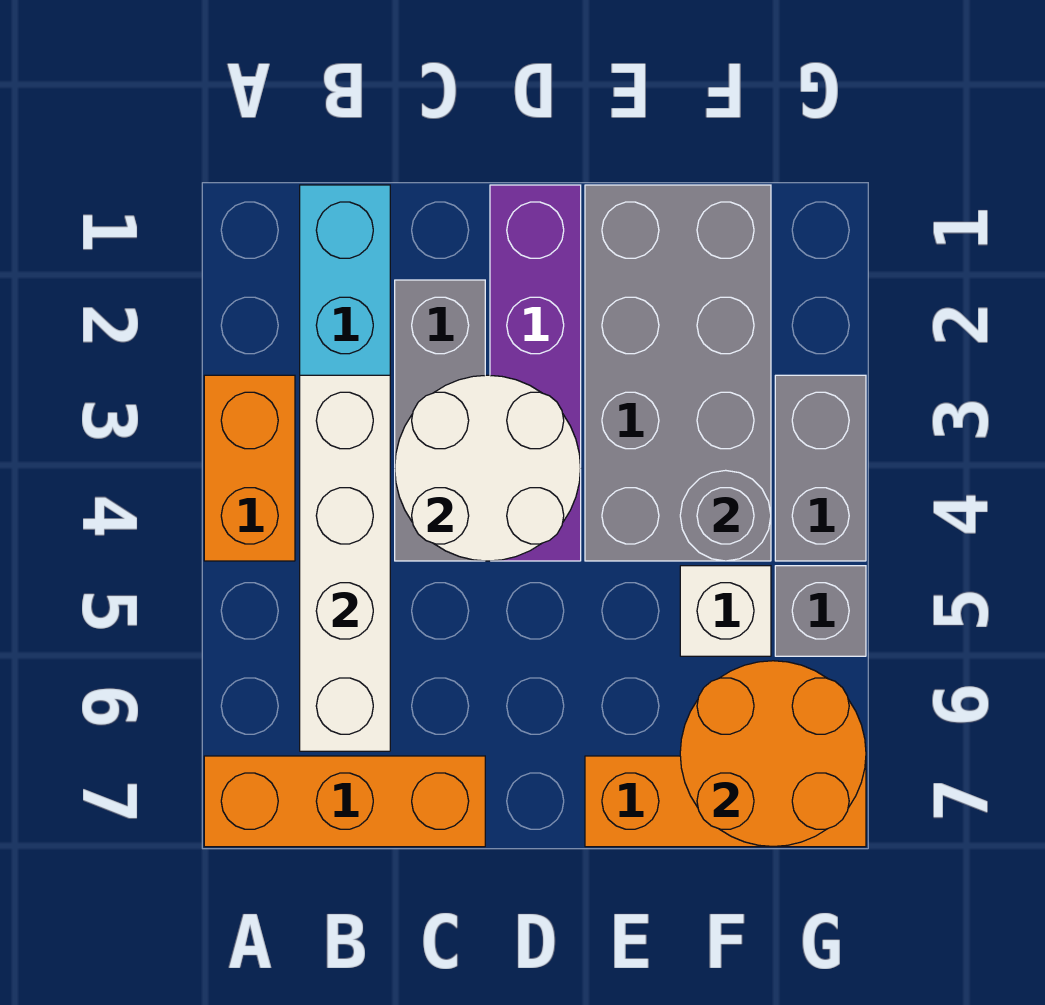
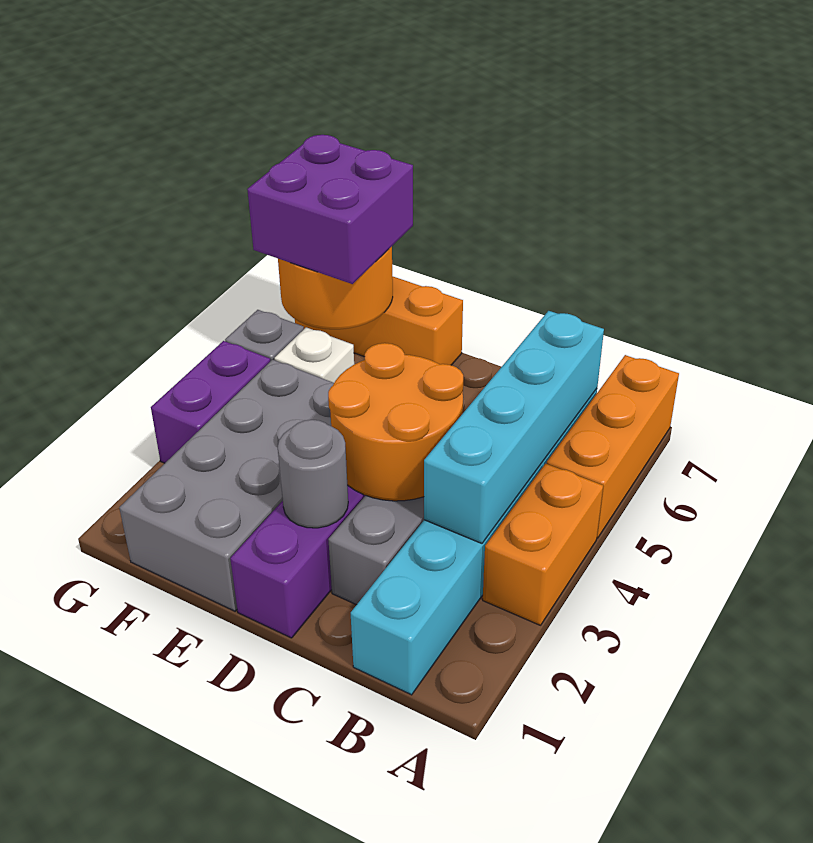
orange 1x3 brick [204,756,485,847] -> orange 1x3 brick turned to [547,355,679,538]
white 1x4 brick [300,375,390,751] -> cyan 1x4 brick [424,311,604,543]
white 2x2 round brick [395,375,581,561] -> orange 2x2 round brick [328,343,463,501]
grey 1x1 round brick [680,470,771,561] -> grey 1x1 round brick moved to [278,420,348,528]
none -> purple 2x2 brick [247,135,413,284]
grey 1x2 brick [775,375,866,561] -> purple 1x2 brick [151,341,270,463]

